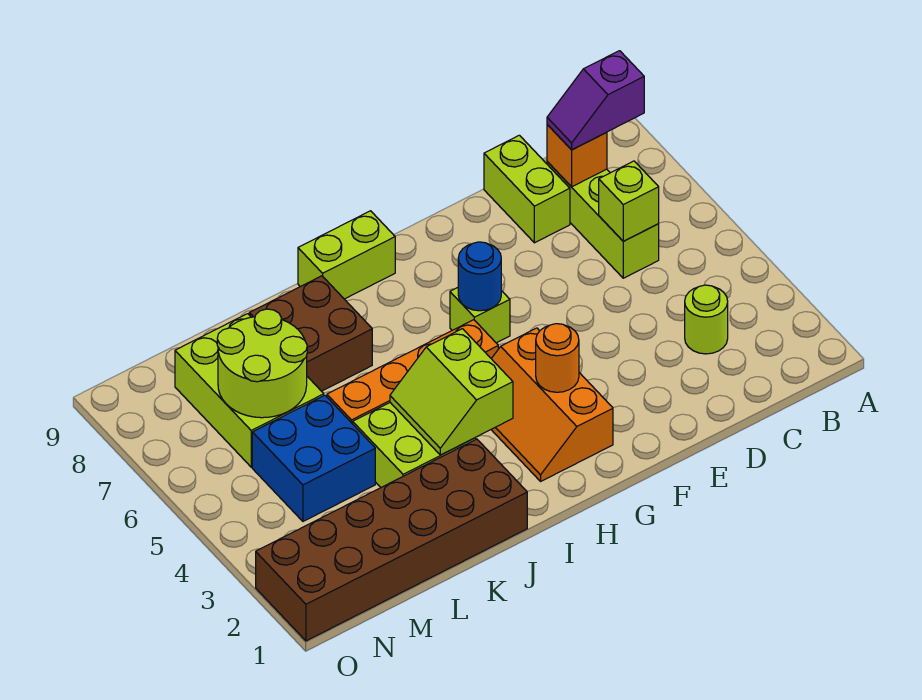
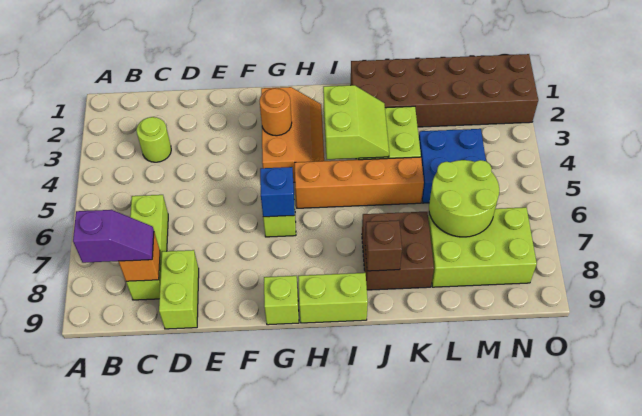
lime 1x1 brick [599,161,659,241] -> lime 1x1 brick moved to [264,276,299,325]
blue 1x1 round brick [458,242,501,311] -> blue 1x1 brick [260,167,295,217]
none -> brown 1x1 brick [365,220,402,271]
lime 2x3 brick [175,314,324,467] -> lime 2x3 brick turned to [428,207,537,287]

